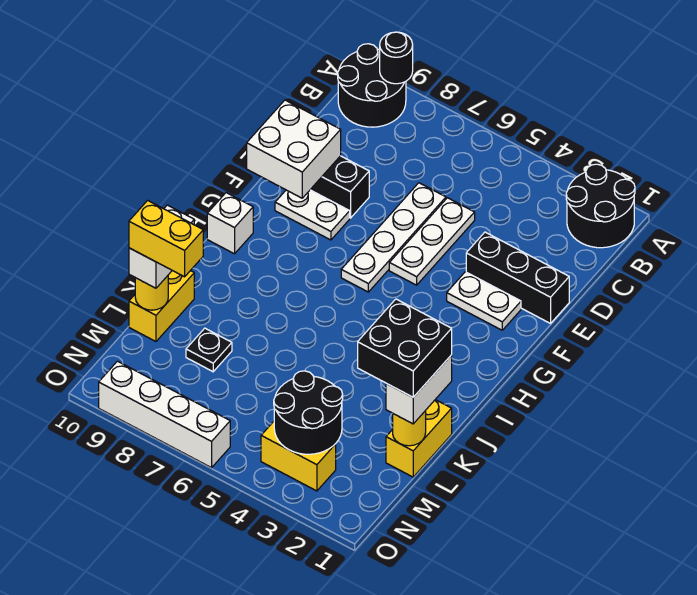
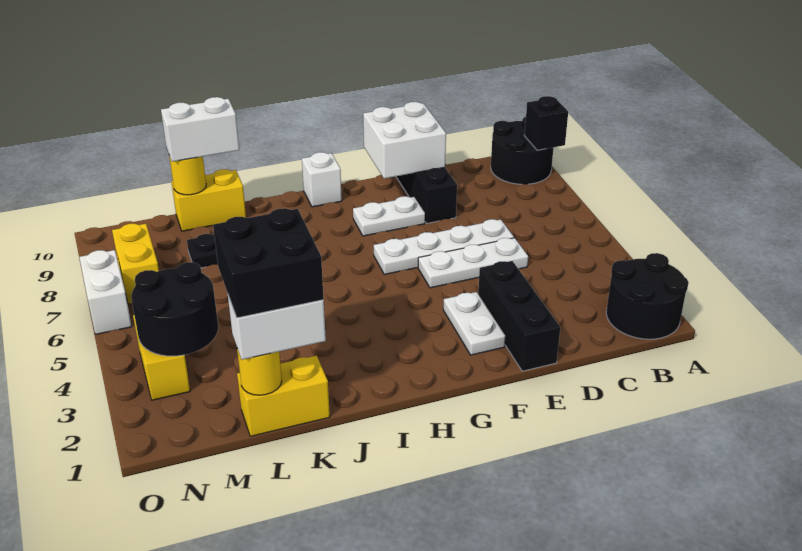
black 1x1 round brick [380,32,413,84] -> black 1x1 brick [524,96,568,150]
white 1x2 plate [275,190,350,240] -> white 1x2 plate turned to [353,196,425,236]
yellow 1x2 brick [129,200,203,277] -> yellow 1x2 brick moved to [112,224,159,304]
white 1x4 brick [99,361,230,468] -> white 1x2 brick [79,250,132,334]

